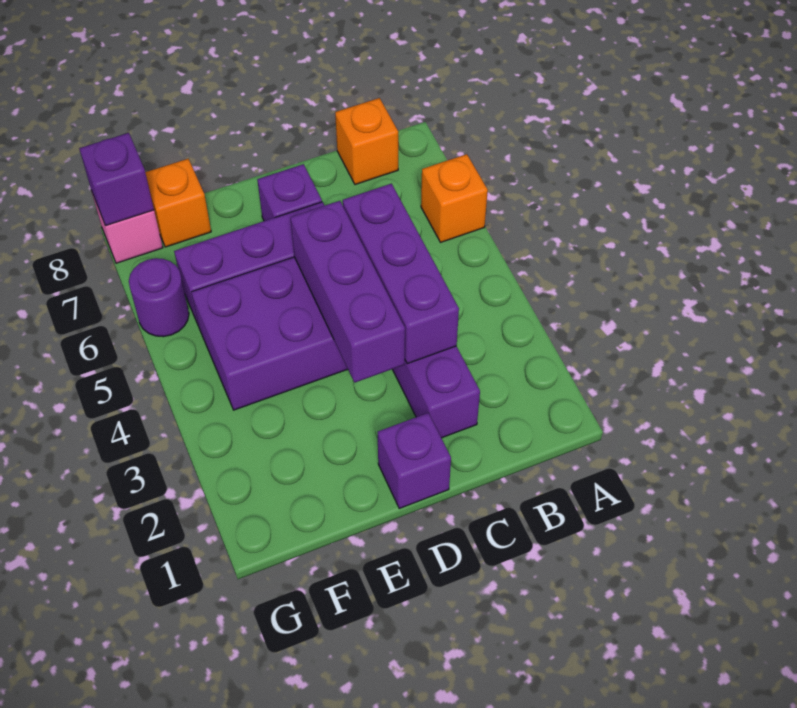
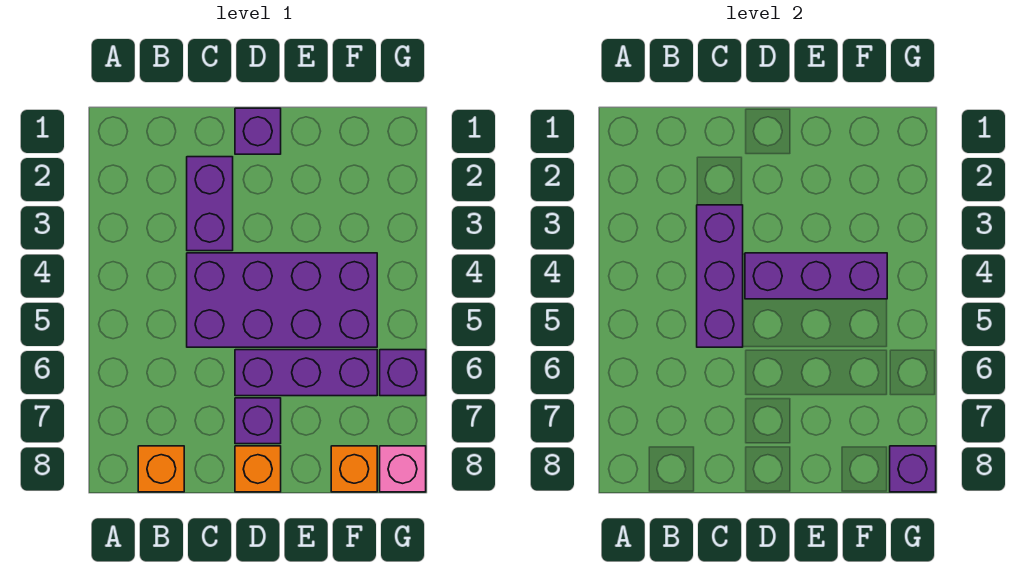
orange 1x1 brick [421,154,488,242] -> orange 1x1 brick moved to [235,446,281,492]
purple 1x3 brick [290,201,405,383] -> purple 1x3 brick turned to [745,253,887,299]
purple 1x1 round brick [129,258,189,337] -> purple 1x1 brick [380,350,426,396]

